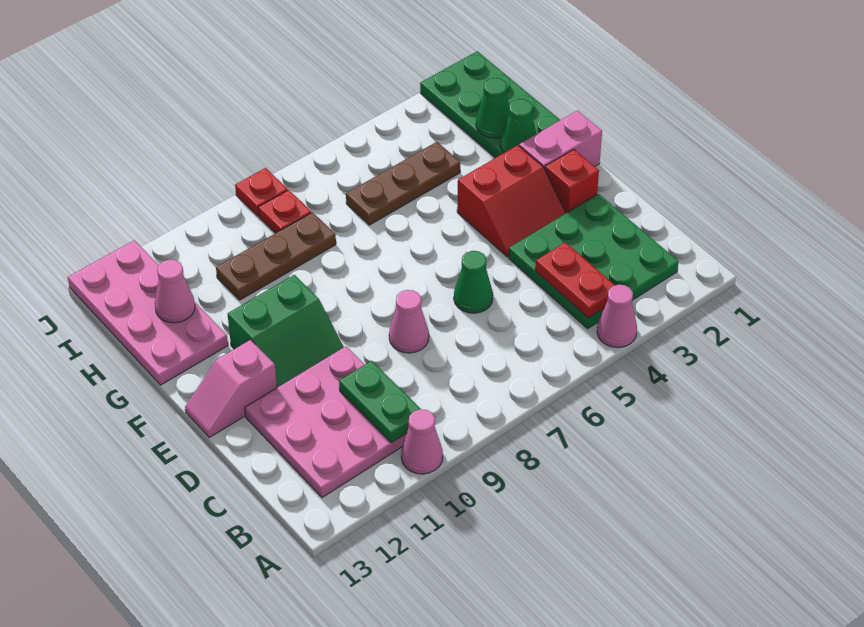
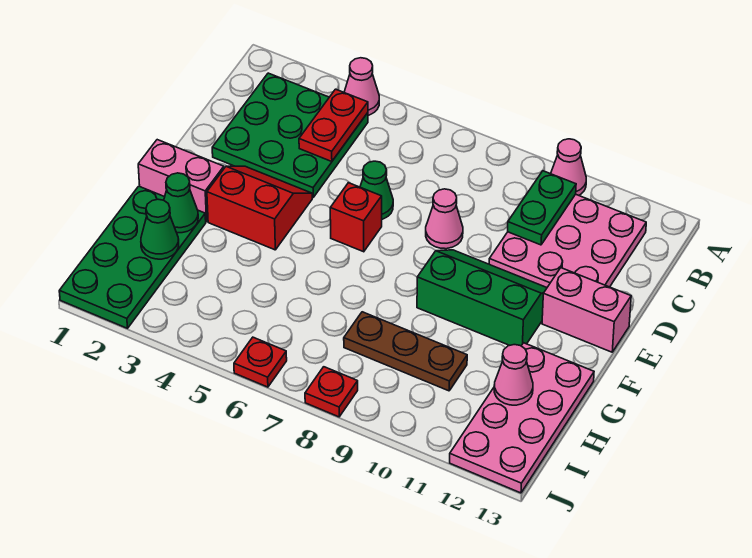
red 1x1 brick [545,149,599,213] -> red 1x1 brick moved to [330,183,382,252]
green 2x2 slope [228,275,344,387] -> green 2x3 slope [417,250,547,346]
pink 1x2 slope [185,340,277,437] -> pink 1x2 brick [542,268,631,352]
brown 1x3 plate [346,142,460,225] -> none
red 1x1 plate [258,190,312,233] -> red 1x1 plate moved to [234,337,287,387]

